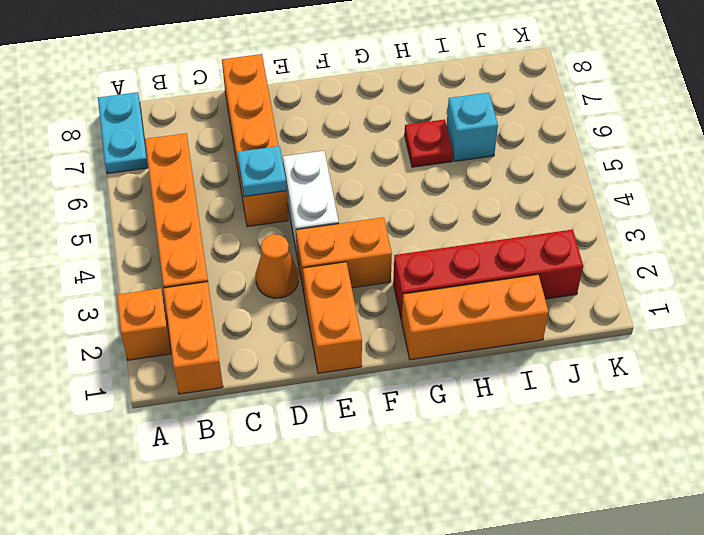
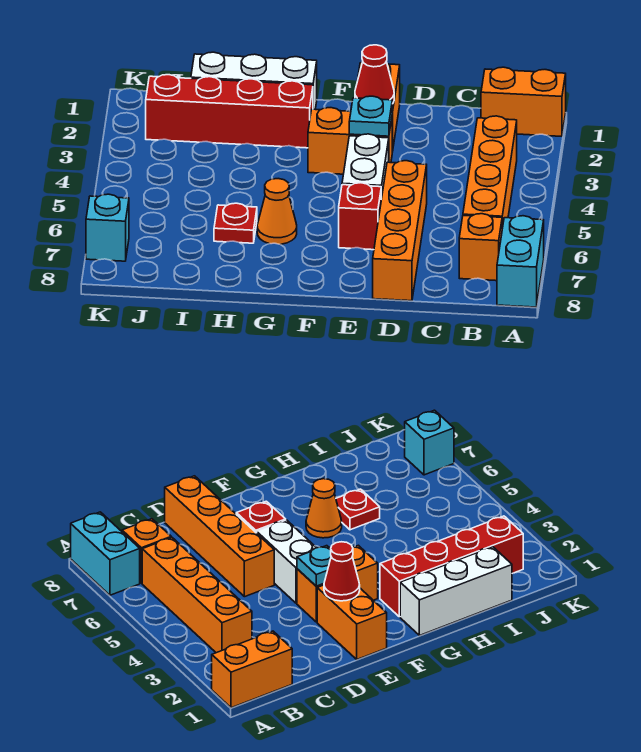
orange 1x1 brick [117,288,171,360] -> orange 1x1 brick moved to [459,214,502,281]
cyan 1x2 plate [98,92,148,174] -> cyan 1x2 brick [497,216,544,307]
orange 1x2 brick [164,282,223,394] -> orange 1x2 brick turned to [481,67,566,136]
orange 1x1 cone [256,234,298,298] -> orange 1x1 cone moved to [257,179,297,244]
cyan 1x1 plate [237,146,287,197] -> cyan 1x1 plate moved to [349,96,392,136]
none -> red 1x1 cone [355,45,394,104]
none -> red 1x1 brick [339,183,381,250]
orange 1x3 brick [402,275,549,360] -> white 1x3 brick [191,52,317,109]
cyan 1x1 brick [446,93,498,161] -> cyan 1x1 brick moved to [86,194,129,261]

